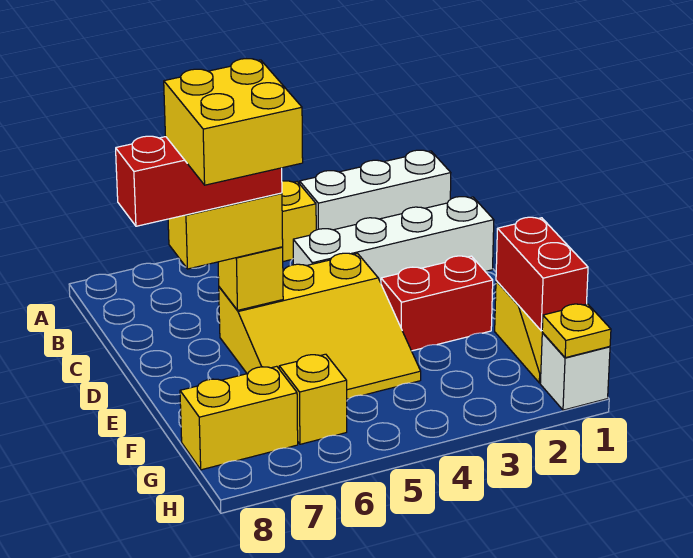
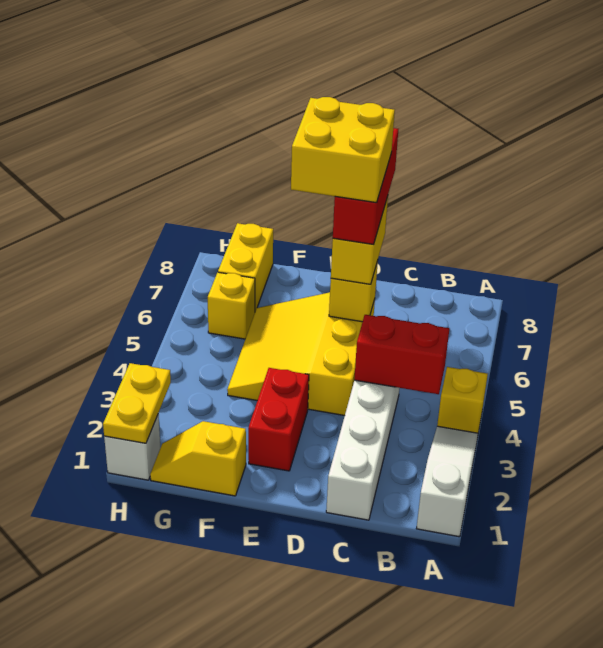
white 1x3 brick [300,150,451,230] -> white 1x3 slope [416,426,478,537]
red 1x2 brick [496,217,588,331] -> red 1x2 brick moved to [354,315,449,394]
yellow 1x1 plate [542,304,611,358] -> yellow 1x2 plate [103,363,171,443]

